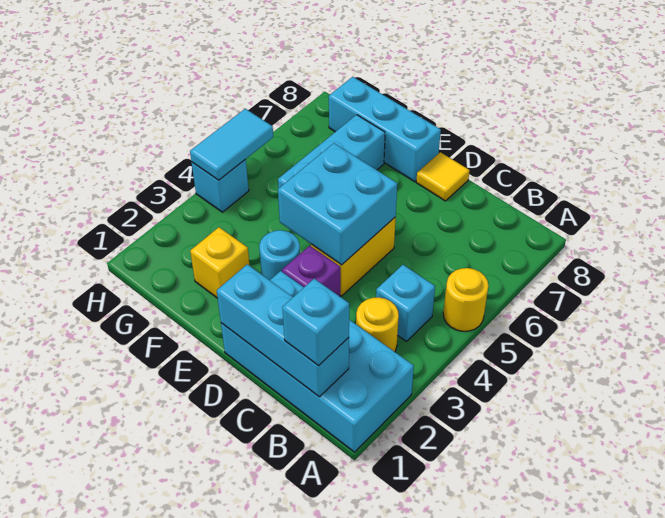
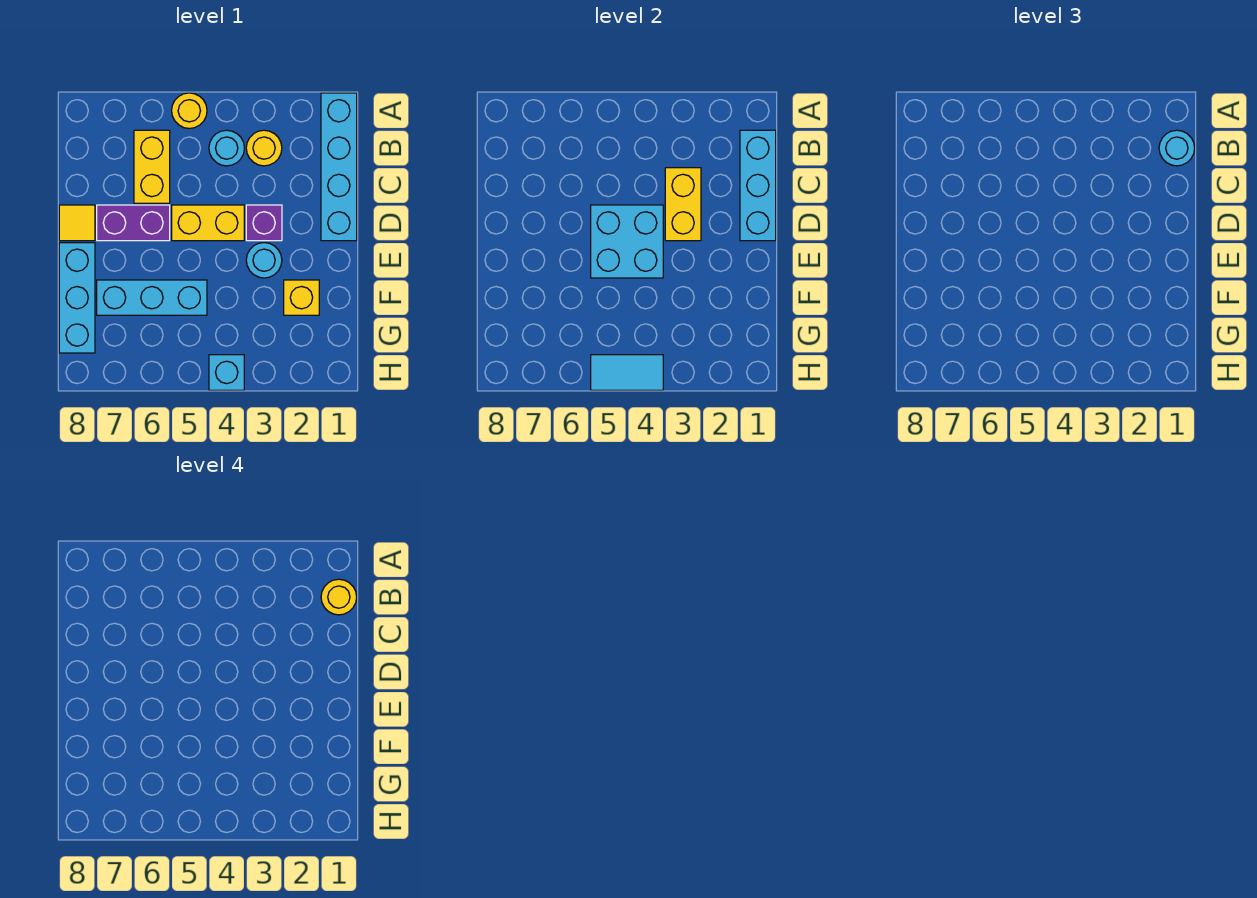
cyan 2x4 brick [221,271,414,452] -> cyan 1x4 brick [321,93,357,241]
cyan 1x1 brick [282,279,349,366] -> cyan 1x1 round brick [1159,130,1195,166]
none -> yellow 1x1 round brick [321,579,357,615]
cyan 1x1 brick [376,265,435,341] -> cyan 1x1 round brick [209,130,244,166]
none -> yellow 1x2 brick [134,130,170,203]
none -> yellow 1x2 brick [665,168,701,241]
none -> purple 1x2 brick [97,205,170,241]

